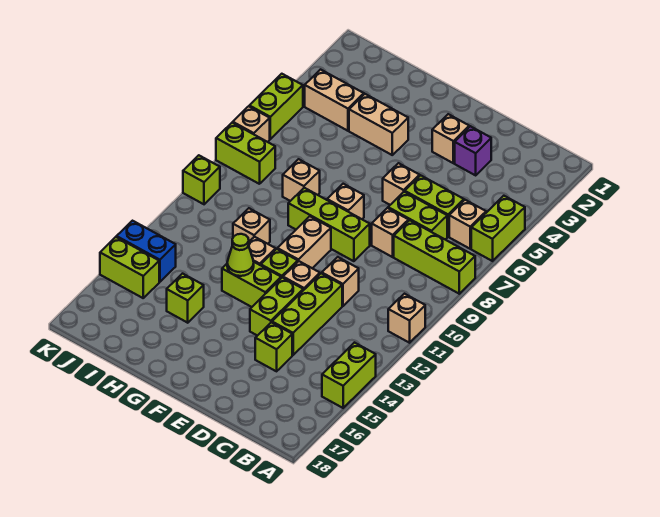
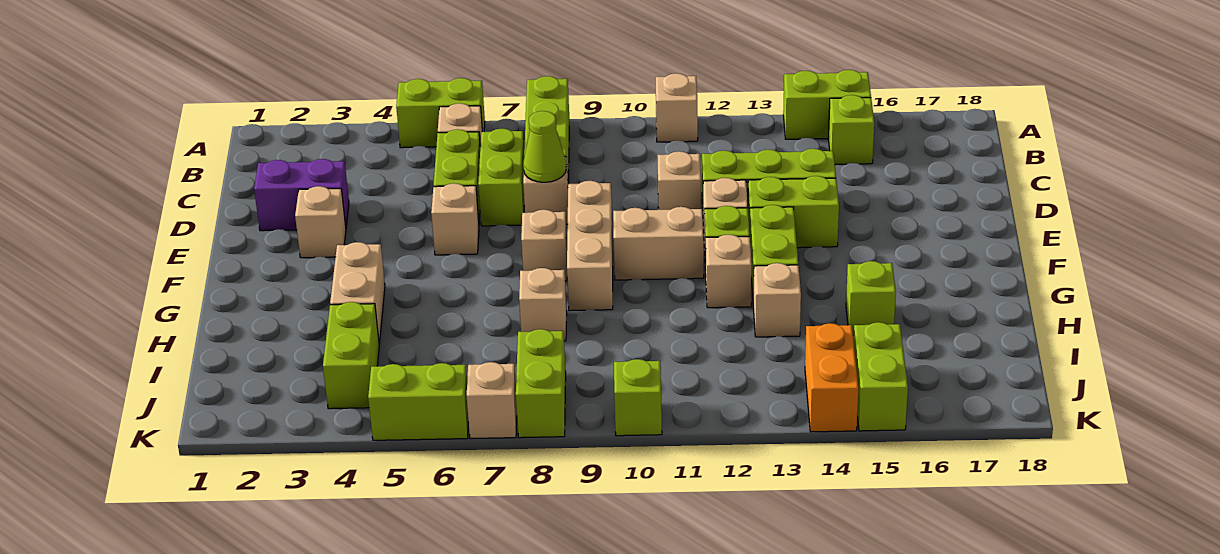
purple 1x1 brick [455,126,491,175] -> purple 1x2 brick [254,159,349,231]
lime 1x1 brick [255,322,292,371] -> lime 1x1 brick moved to [829,95,874,165]
lime 1x3 brick [288,188,370,261] -> tan 1x3 brick [567,181,613,311]
lime 1x1 cone [227,234,254,276] -> lime 1x1 cone moved to [523,111,566,182]
tan 1x1 brick [233,208,270,244] -> tan 1x1 brick moved to [753,263,801,337]
tan 1x2 brick [305,70,364,131] -> lime 1x2 brick [323,302,379,409]
blue 1x2 brick [117,221,176,282] -> orange 1x2 brick [805,323,859,432]

